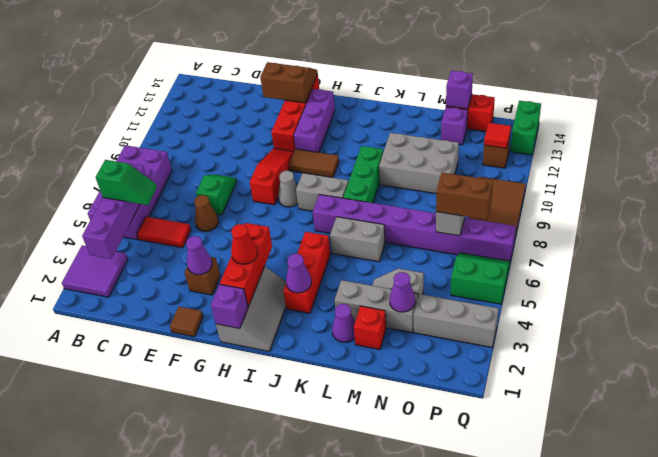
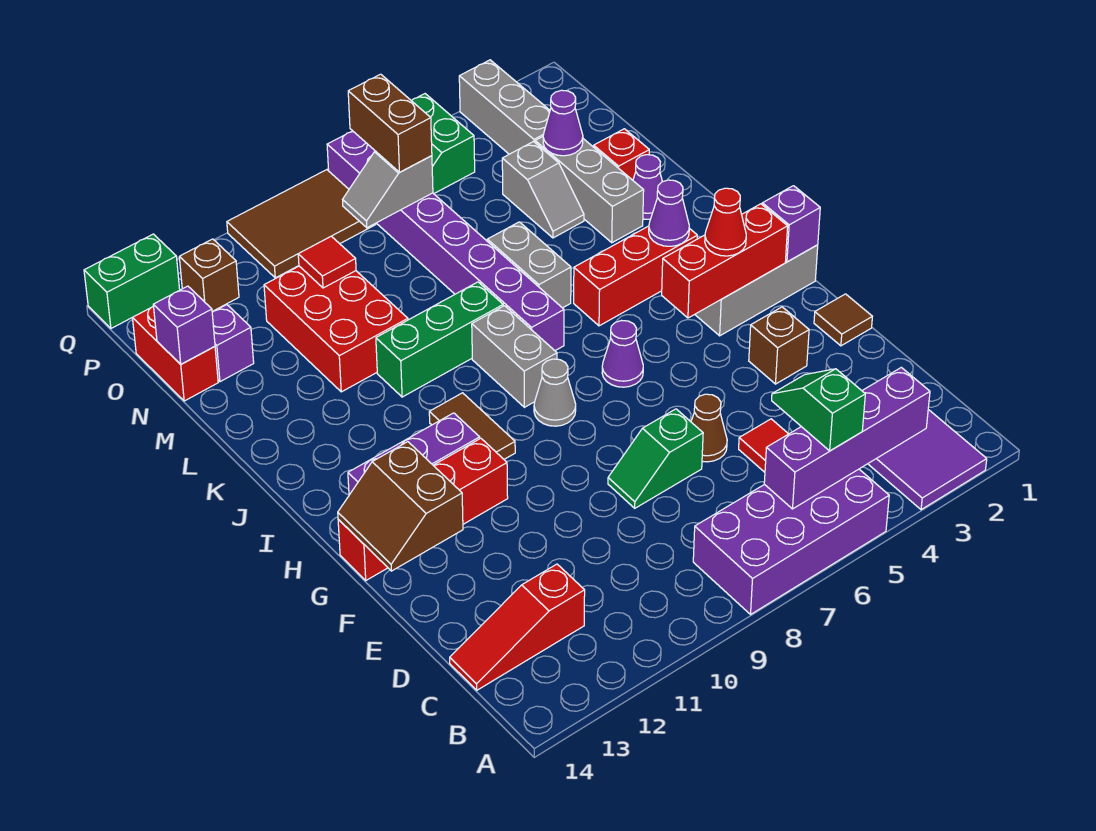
purple 1x1 cone [186,236,212,275] -> purple 1x1 cone moved to [602,321,643,387]
red 1x3 slope [250,148,294,205] -> red 1x3 slope moved to [450,564,585,690]
grey 2x3 brick [379,133,459,194] -> red 2x3 brick [264,266,408,392]
red 1x1 tile [484,123,511,148] -> red 1x1 tile moved to [298,236,356,288]

